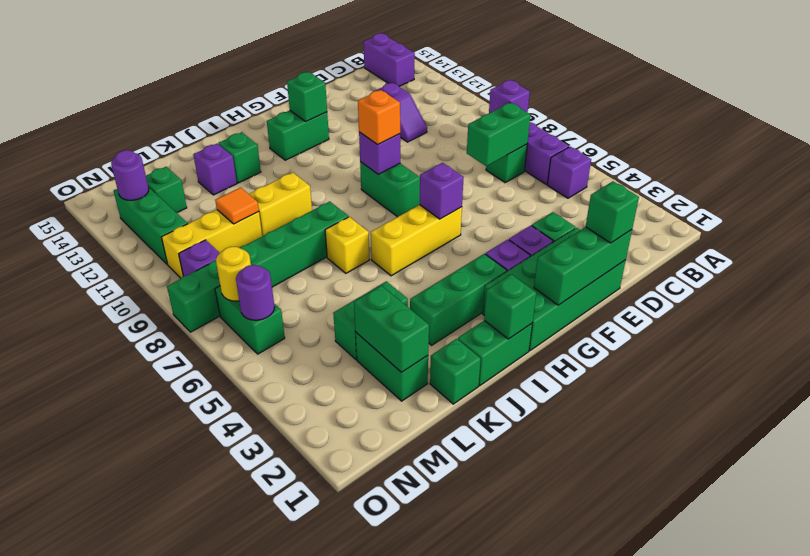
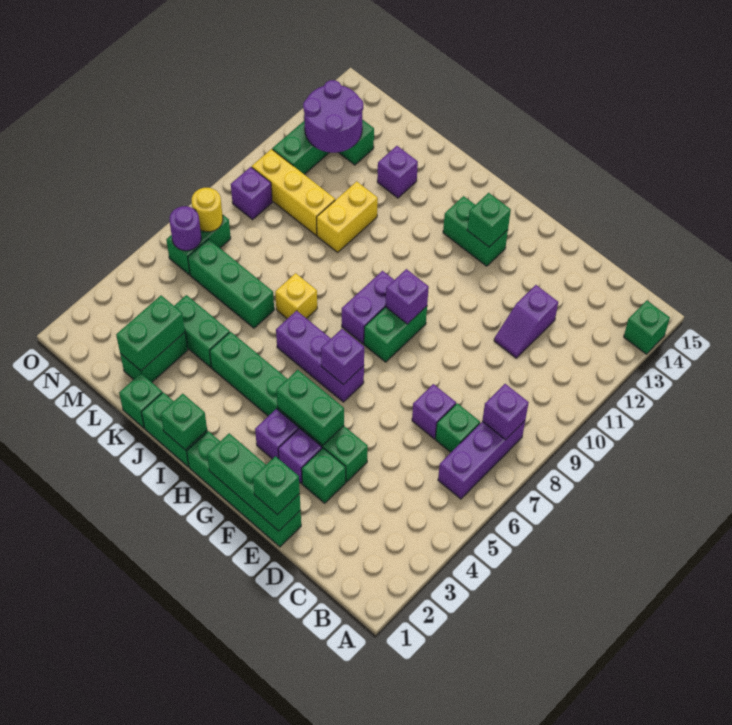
purple 1x1 brick [548,147,591,198] -> purple 1x1 brick moved to [412,384,456,439]
purple 1x2 brick [364,33,415,86] -> purple 1x2 brick moved to [342,271,394,344]
green 1x2 brick [467,103,530,166] -> green 1x2 brick moved to [276,370,344,445]
green 2x4 brick [483,228,626,351] -> green 1x4 brick [187,431,301,547]
yellow 1x3 brick [371,205,462,276] -> purple 1x3 brick [276,311,364,402]
orange 1x1 brick [358,90,400,145] -> none
green 1x3 brick [410,254,507,345] -> green 1x3 brick moved to [188,239,274,328]
green 1x6 brick [167,201,348,332] -> green 1x6 brick moved to [210,332,368,482]
yellow 1x2 brick [249,172,312,236] -> yellow 1x2 brick turned to [317,181,378,252]
green 1x1 brick [219,132,261,183] -> green 1x1 brick moved to [624,301,670,354]
orange 1x1 tile [215,188,259,224] -> none
purple 1x1 round brick [111,150,149,200] -> purple 2x2 round brick [303,80,363,153]

